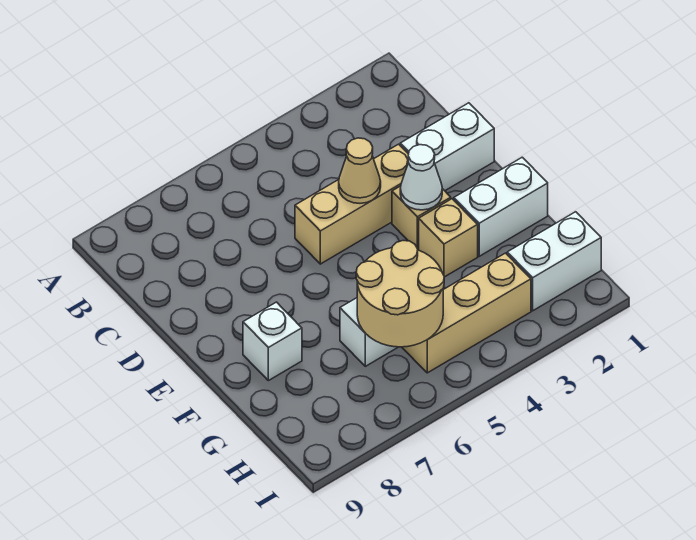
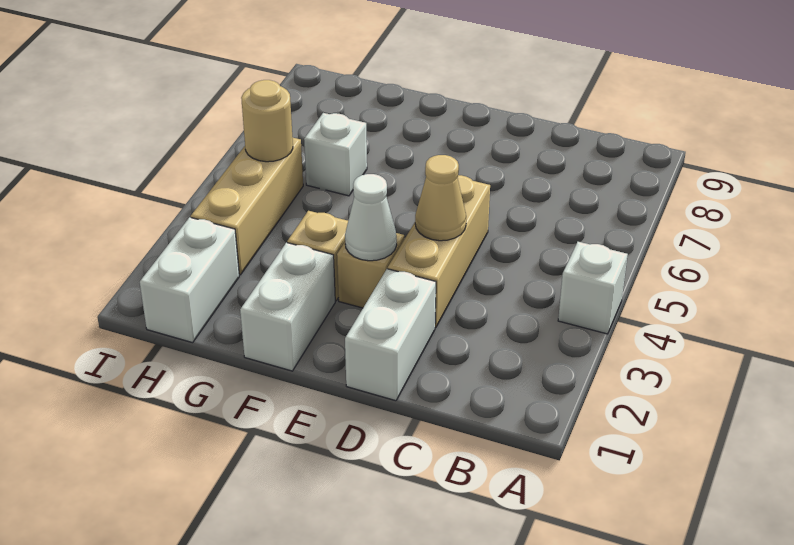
white 1x1 brick [243,302,302,381] -> white 1x1 brick moved to [558,242,628,334]
tan 2x2 round brick [356,241,444,347] -> tan 1x1 round brick [241,80,293,162]

